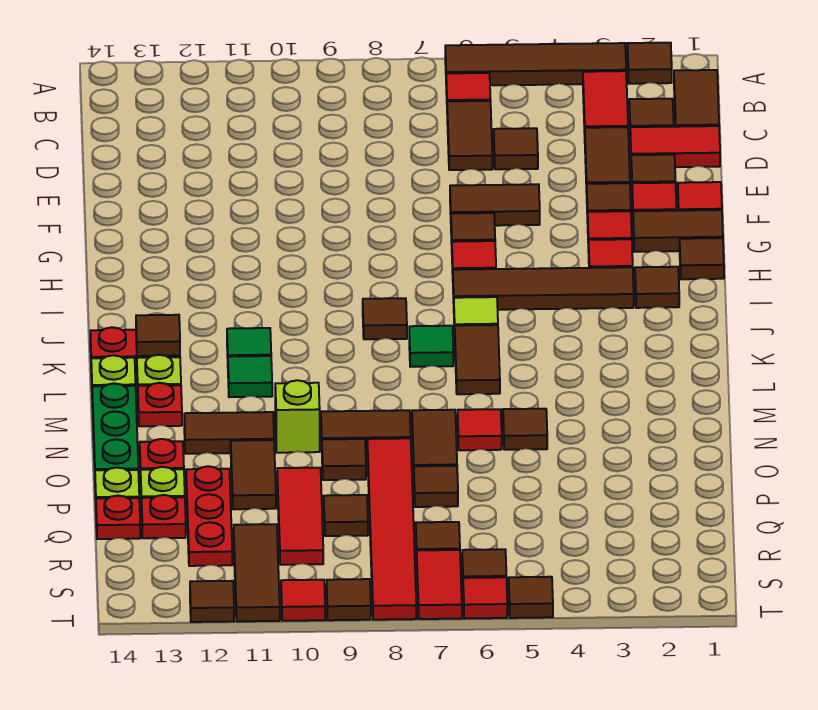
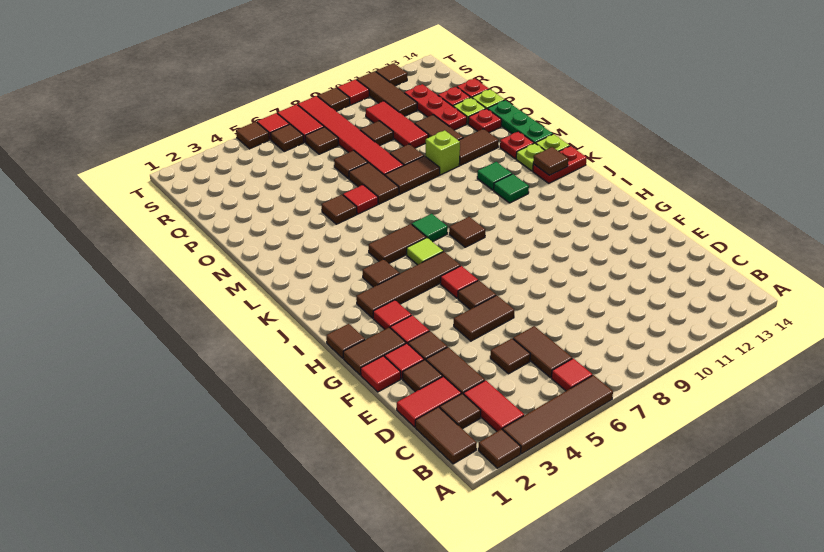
brown 1x1 tile [635,267,679,308] -> brown 1x1 tile moved to [363,259,400,287]
brown 1x2 tile [455,325,500,394] -> brown 1x2 tile turned to [368,224,426,263]

